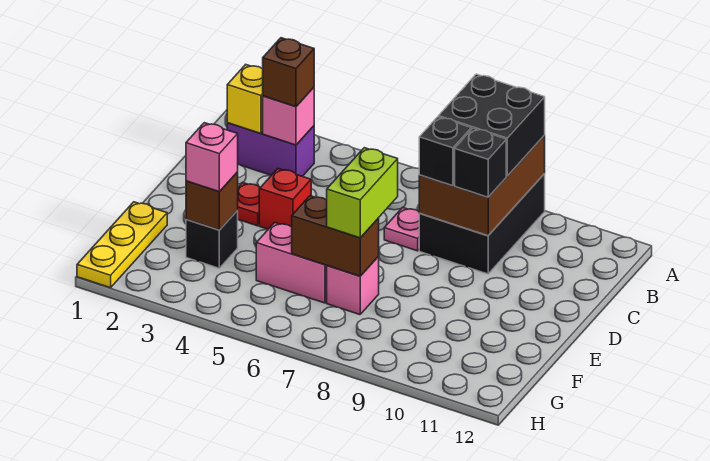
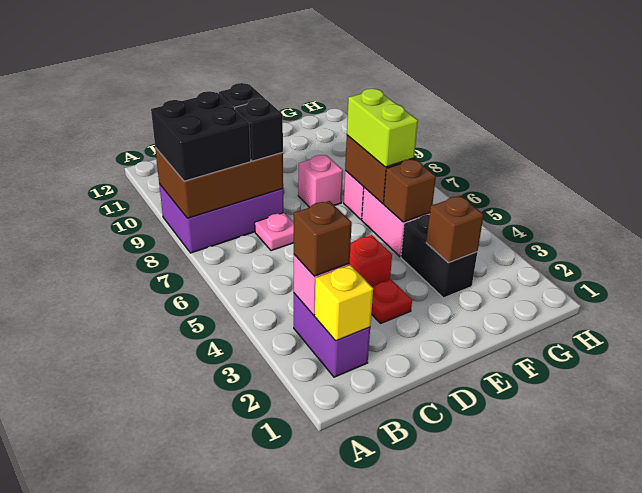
black 2x3 brick [419,174,545,274] -> purple 2x3 brick [159,184,283,253]
lime 1x2 brick [327,148,398,238] -> lime 1x2 brick turned to [347,89,418,167]
yellow 1x3 plate [77,202,167,288] -> none
black 1x1 brick [186,211,238,268] -> black 1x2 brick [401,215,477,298]
pink 1x1 brick [186,123,238,192] -> pink 1x1 brick moved to [298,155,343,207]
none -> brown 1x1 brick [384,159,436,222]

